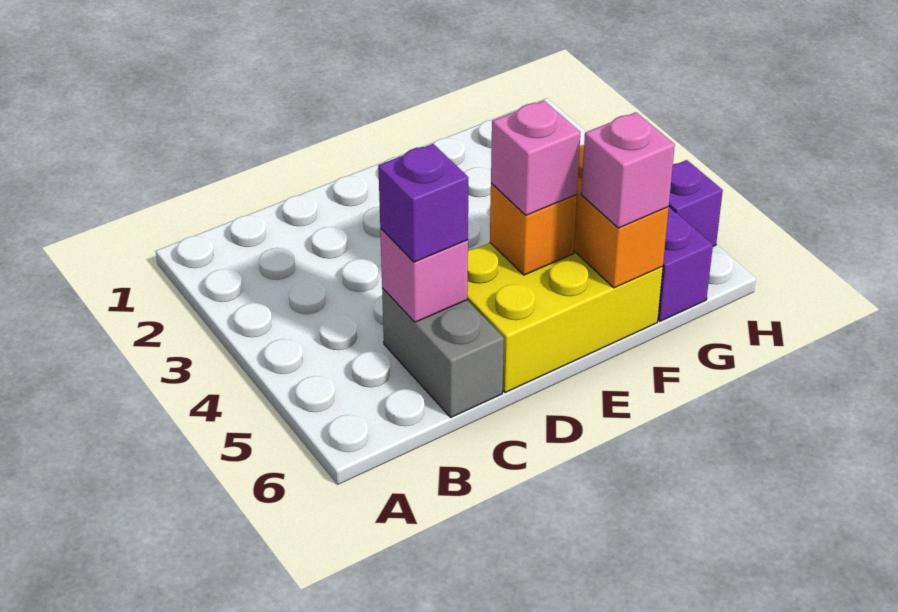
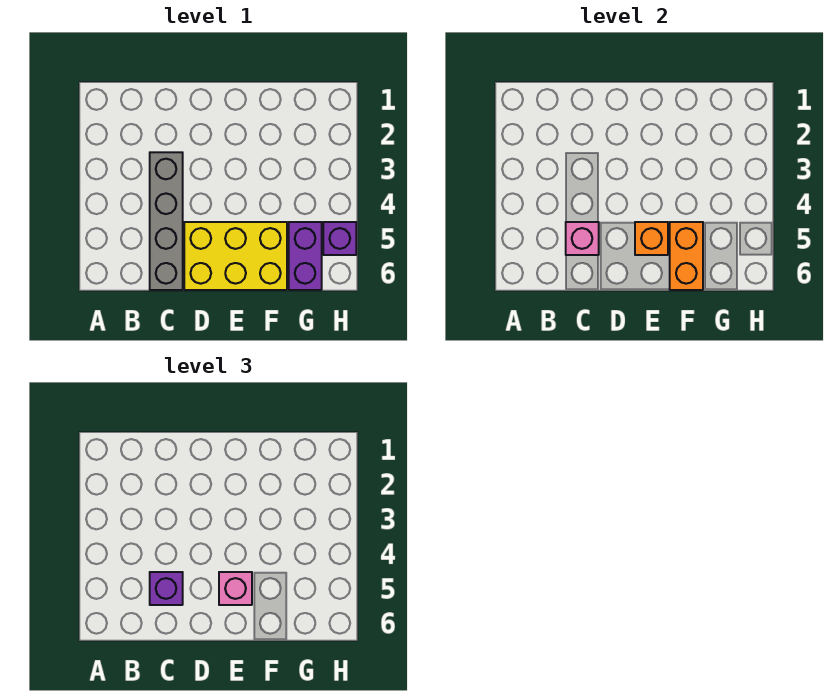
grey 1x2 brick [382,288,504,417] -> grey 1x4 brick [150,152,183,290]
pink 1x1 brick [581,112,675,228] -> none

